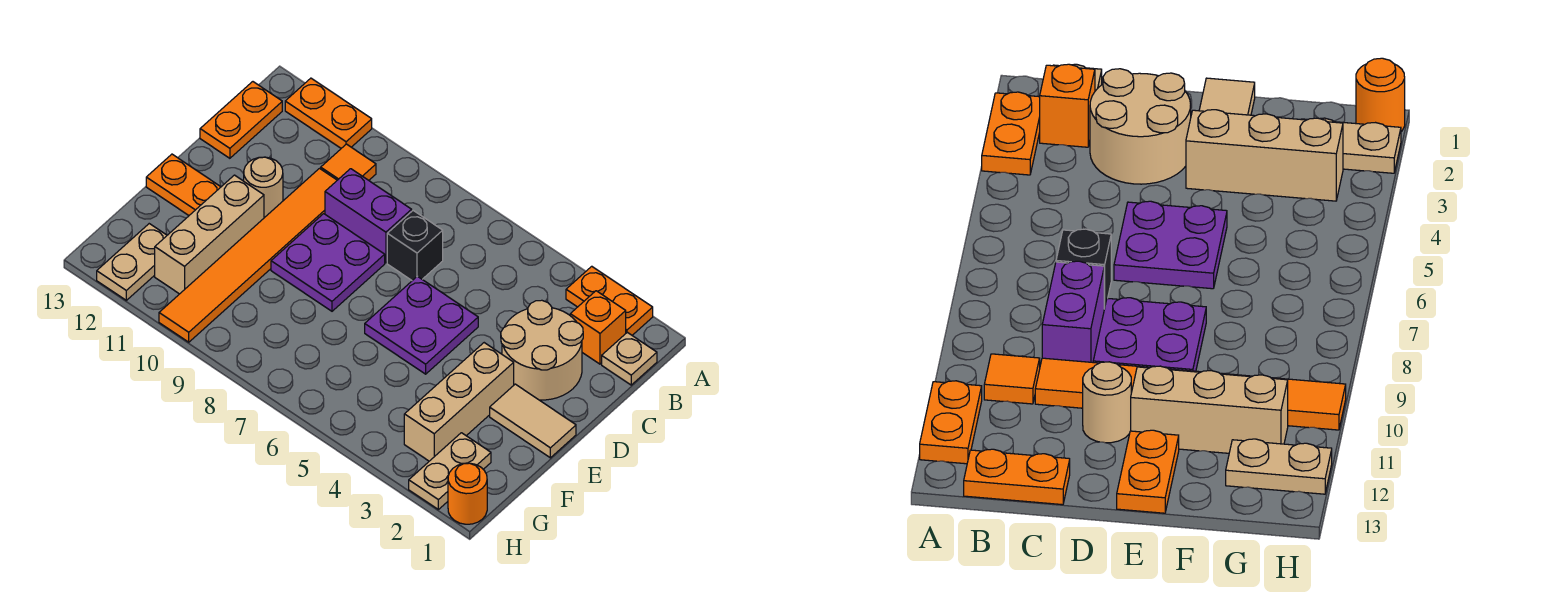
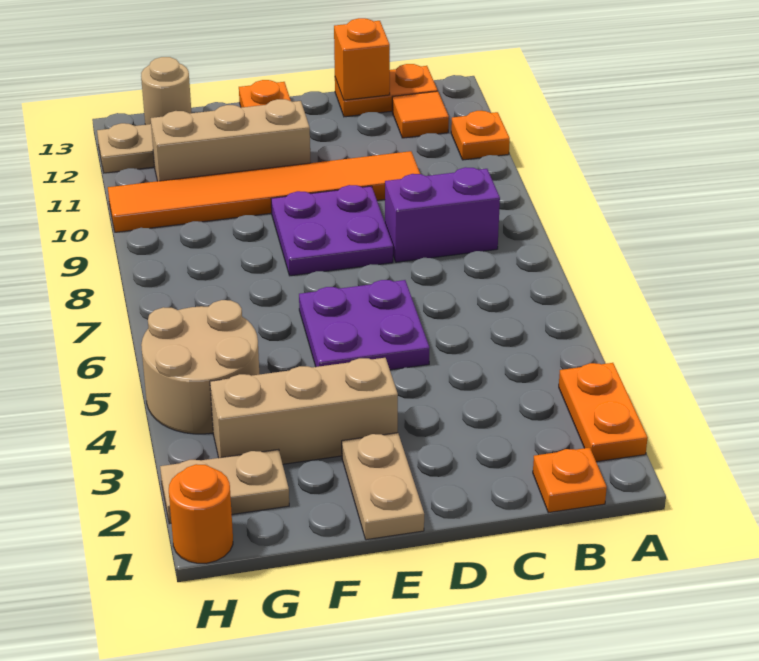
orange 1x2 plate [285,78,372,148] -> orange 1x1 plate [451,111,510,160]
tan 1x1 plate [602,332,657,385] -> orange 1x1 plate [533,448,607,513]
orange 1x1 brick [570,291,626,364] -> orange 1x1 brick moved to [334,18,390,100]
orange 1x1 tile [321,144,376,180] -> orange 1x1 tile moved to [392,91,449,138]
tan 2x2 round brick [501,300,583,400] -> tan 2x2 round brick moved to [141,300,259,434]
black 1x1 brick [387,211,443,280] -> none
purple 1x2 brick [325,169,412,263] -> purple 1x2 brick turned to [385,167,500,262]
tan 1x1 round brick [244,157,283,218] -> tan 1x1 round brick moved to [141,57,191,125]
tan 1x2 tile [490,384,576,458] -> tan 1x2 plate [342,433,424,540]

